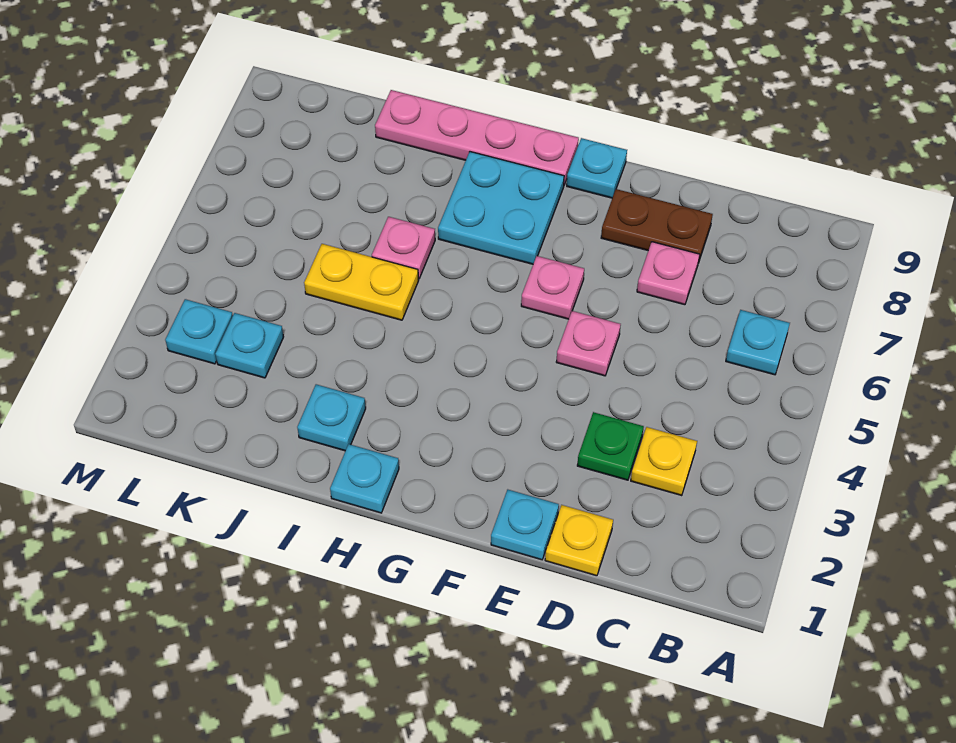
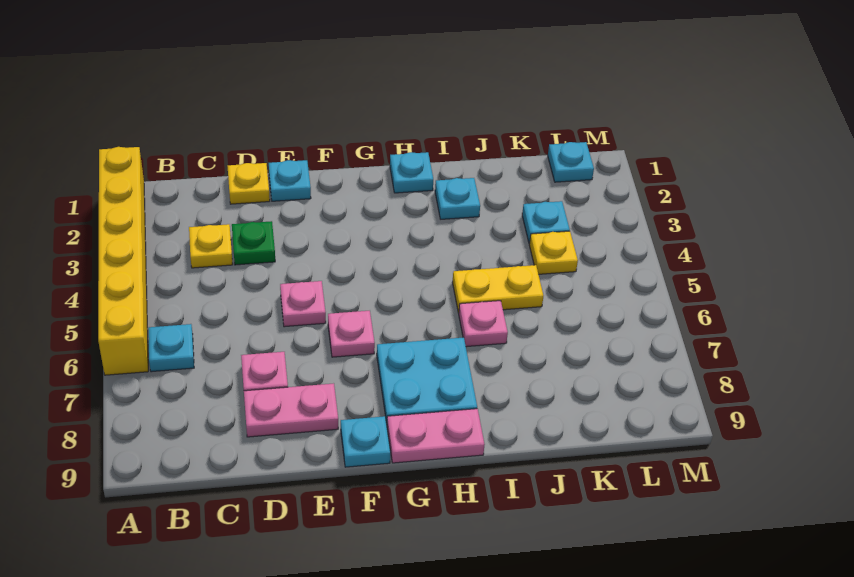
none -> yellow 1x6 brick [98,147,148,375]
brown 1x2 plate [601,189,713,263] -> pink 1x2 plate [244,383,338,437]
pink 1x4 plate [375,90,579,185] -> pink 1x2 plate [387,409,485,463]
none -> yellow 1x1 plate [529,231,578,274]
cyan 1x1 plate [165,299,233,364] -> cyan 1x1 plate moved to [548,142,594,182]

